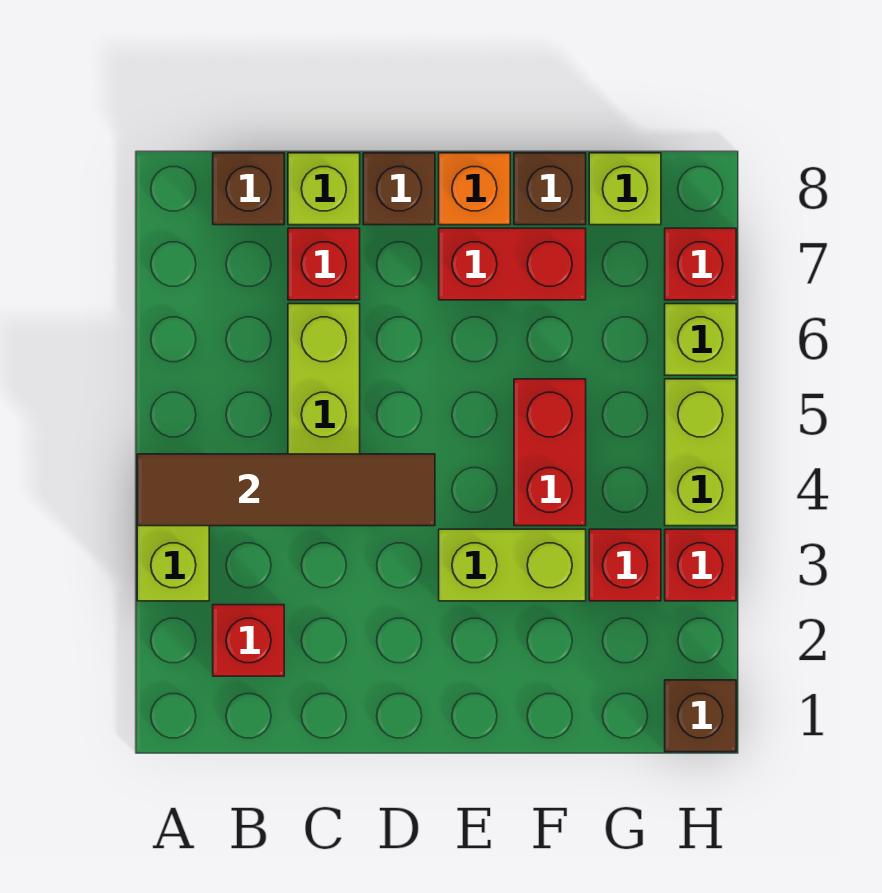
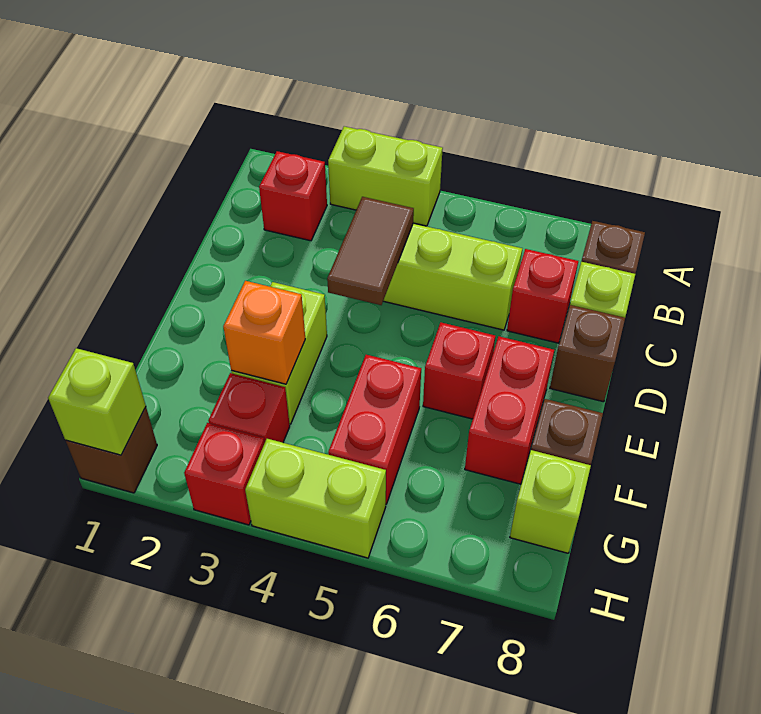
brown 1x4 tile [137,454,435,526] -> brown 1x2 tile [327,197,414,305]
orange 1x1 brick [439,153,510,225] -> orange 1x1 brick moved to [223,281,305,384]
red 1x2 brick [514,379,586,526] -> red 1x2 brick turned to [328,355,421,504]
lime 1x1 brick [665,304,736,375] -> lime 1x1 brick moved to [48,348,146,455]
red 1x1 brick [665,228,736,300] -> red 1x1 brick moved to [423,323,495,419]

